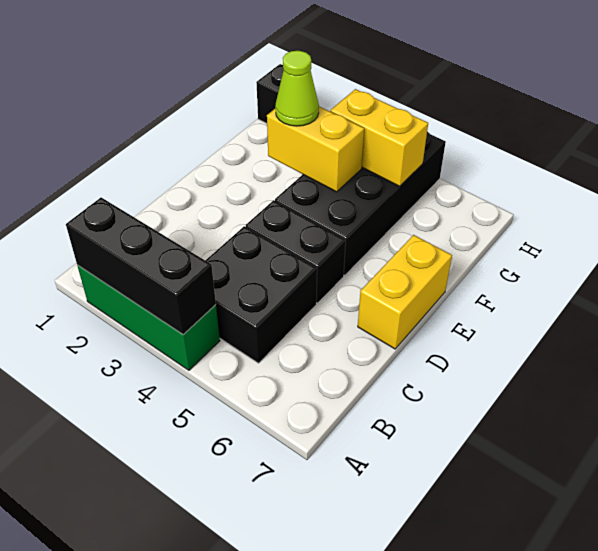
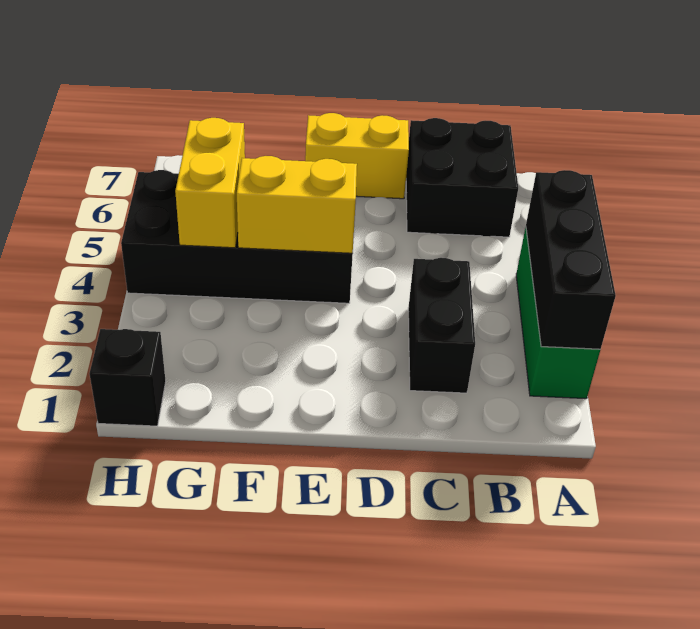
black 2x2 brick [205,226,317,363] -> black 2x2 brick moved to [406,118,518,237]
black 1x2 brick [246,200,346,303] -> black 1x2 brick moved to [408,258,475,393]
yellow 1x2 brick [267,106,364,192] -> yellow 1x2 brick turned to [237,156,357,253]
lime 1x1 cone [275,51,319,126] -> none

